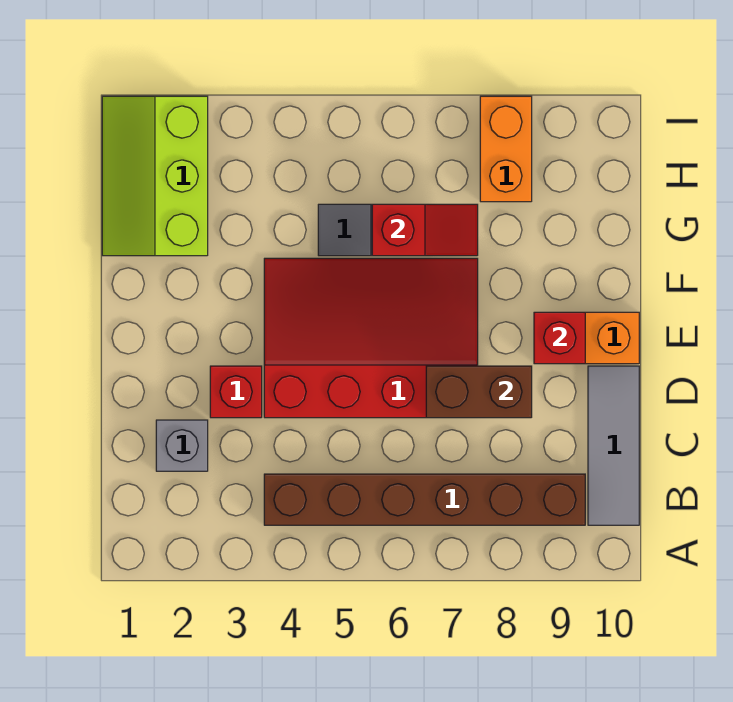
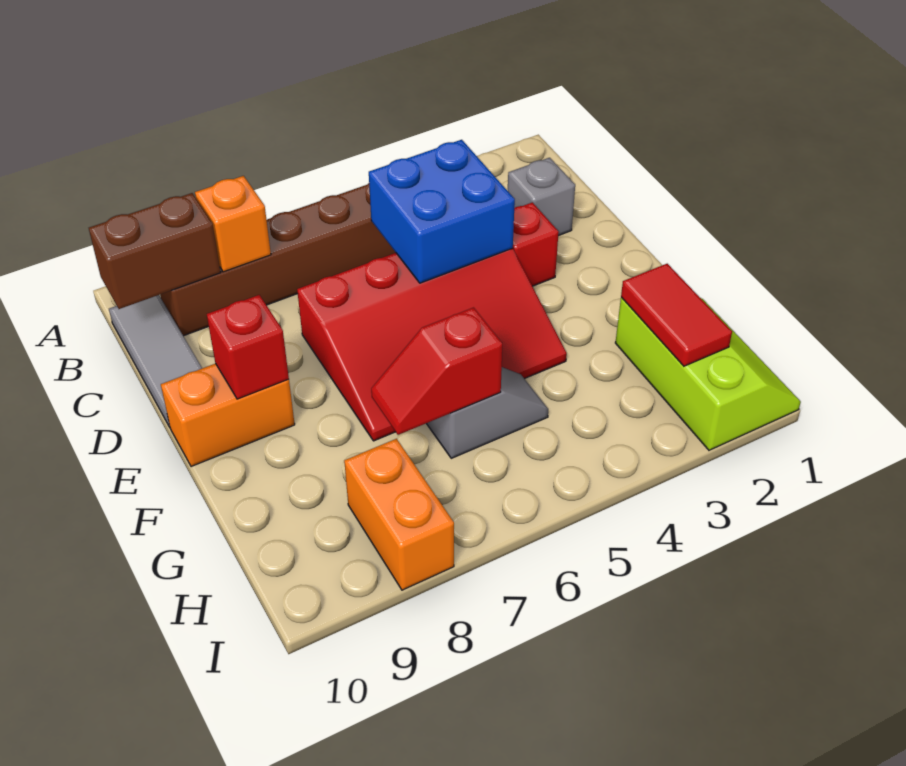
none -> orange 1x1 brick [195,176,271,272]
none -> blue 2x2 brick [369,140,515,283]
brown 1x2 brick [426,366,532,418] -> brown 1x2 brick moved to [89,193,221,309]
none -> red 1x2 tile [621,264,732,366]

